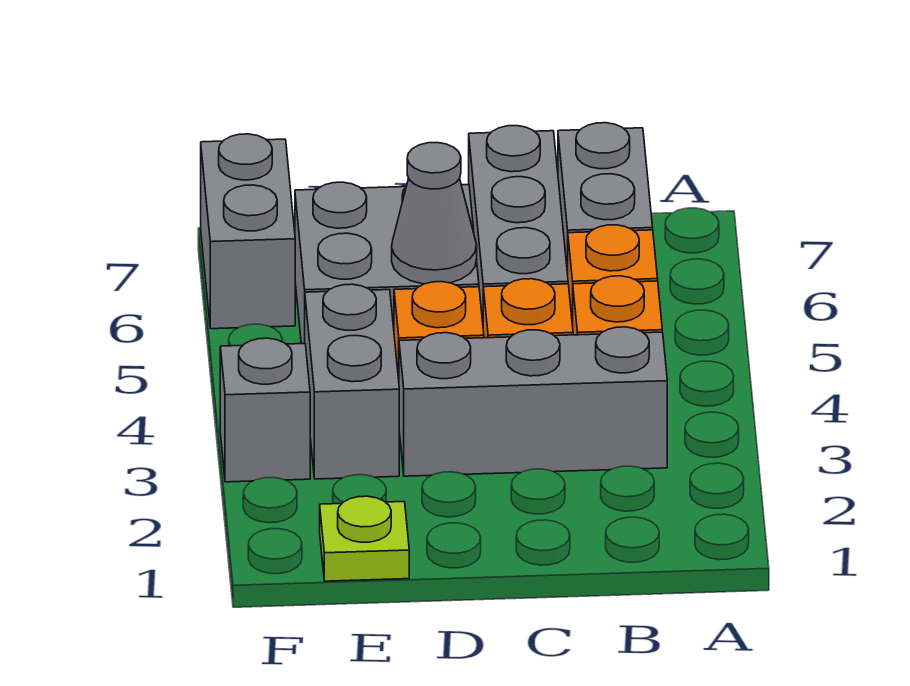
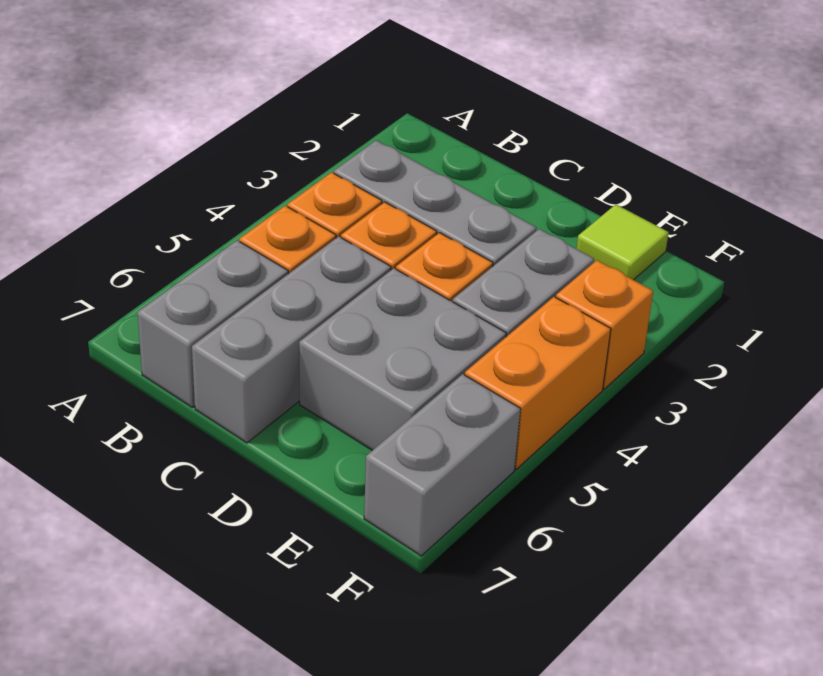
grey 1x1 cone [392,143,477,284] -> none
lime 1x1 plate [320,496,409,581] -> lime 1x1 tile [577,204,669,280]
grey 1x1 brick [220,338,310,482] -> orange 1x1 brick [556,260,653,389]
none -> orange 1x2 brick [465,297,611,469]

